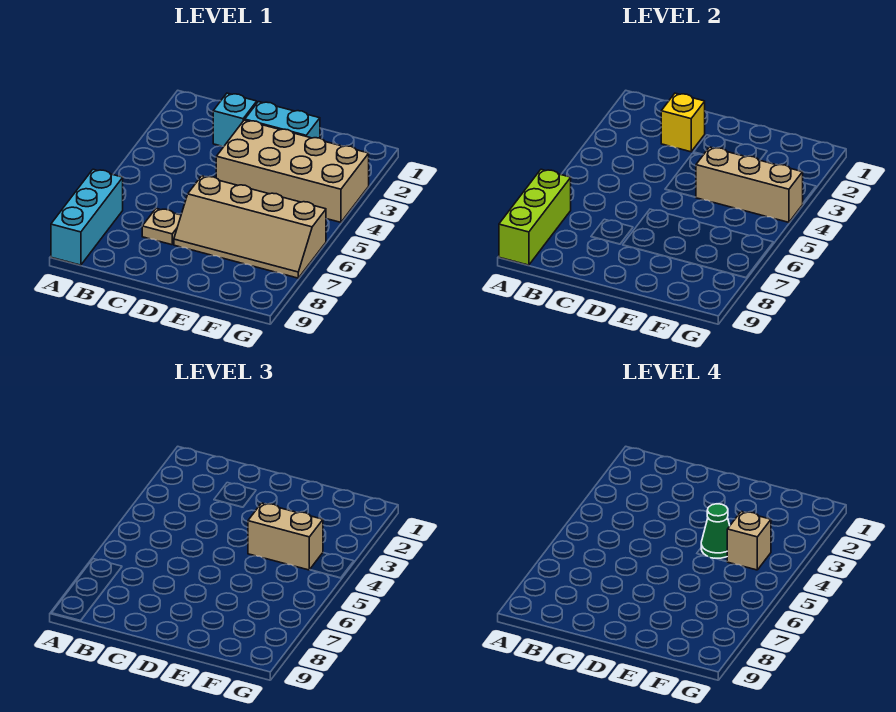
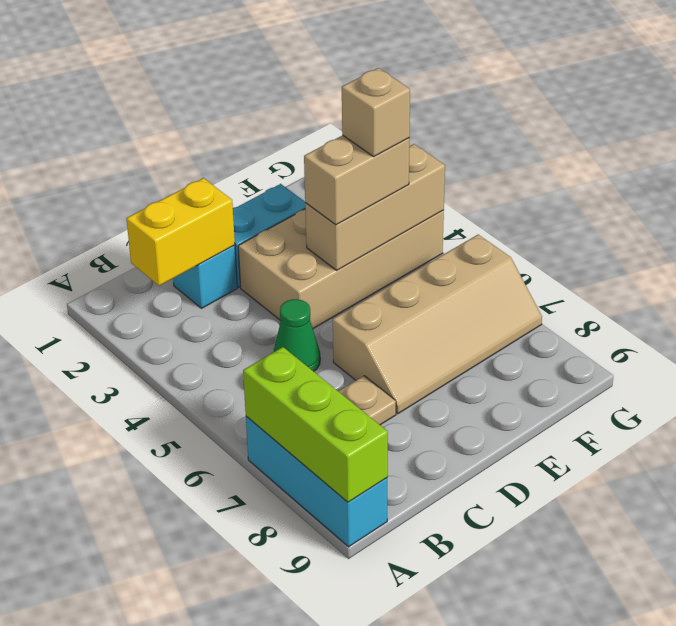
yellow 1x1 brick [661,93,705,152] -> yellow 1x2 brick [126,178,235,286]
green 1x1 cone [701,504,730,558] -> green 1x1 cone moved to [274,299,320,371]

